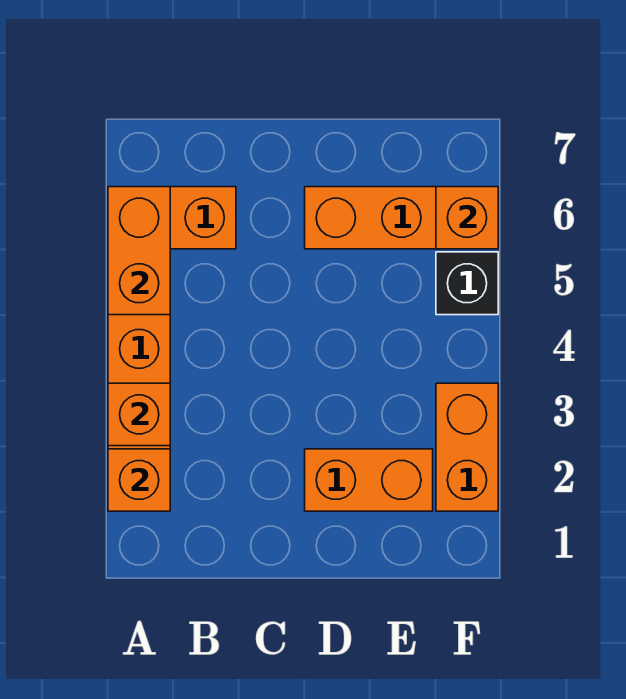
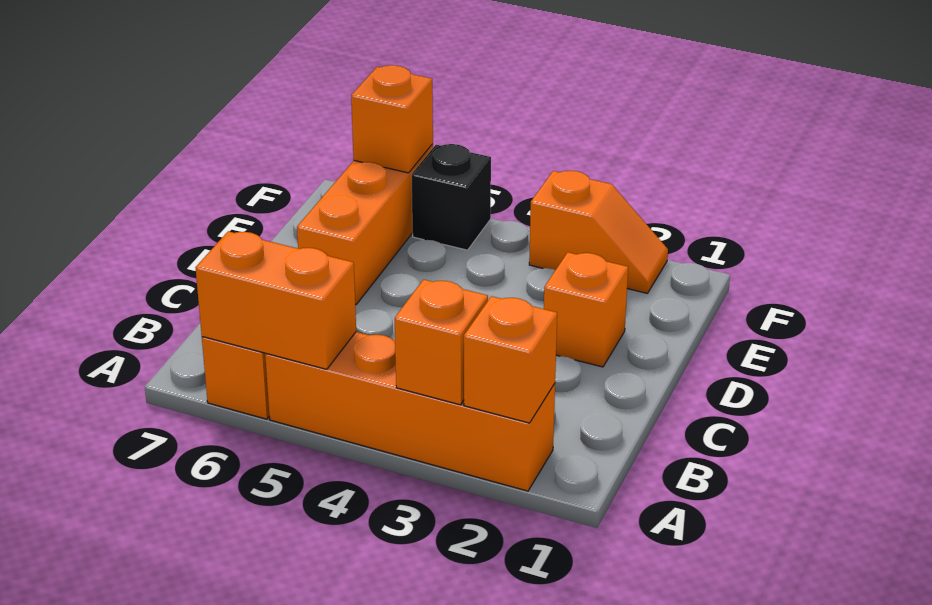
orange 1x2 brick [305,449,433,511] -> orange 1x1 brick [544,252,628,367]
orange 1x2 brick [436,383,498,511] -> orange 1x2 slope [529,171,668,293]

